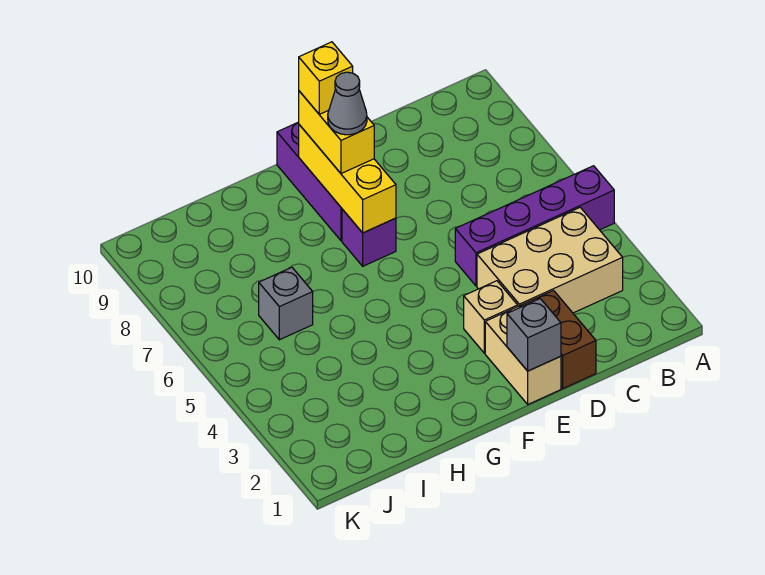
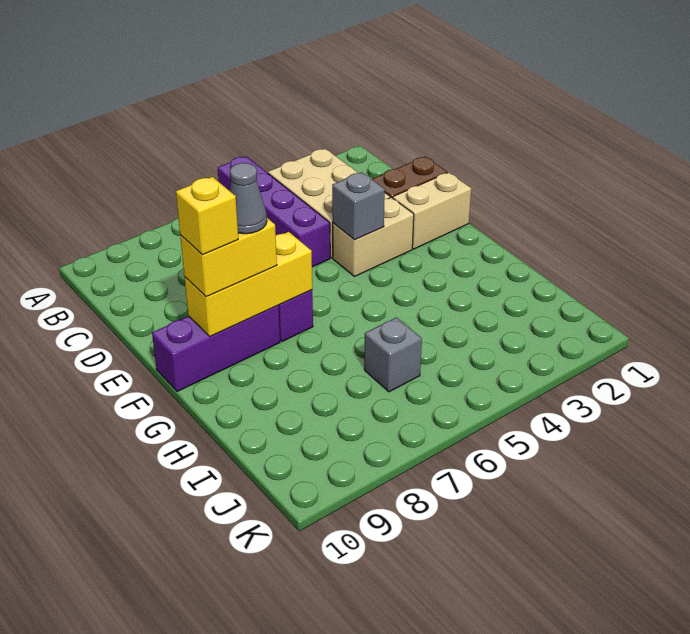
grey 1x1 brick [507,299,561,371] -> grey 1x1 brick moved to [332,172,385,240]
tan 1x1 brick [464,281,518,353] -> tan 1x2 brick [333,197,414,277]

